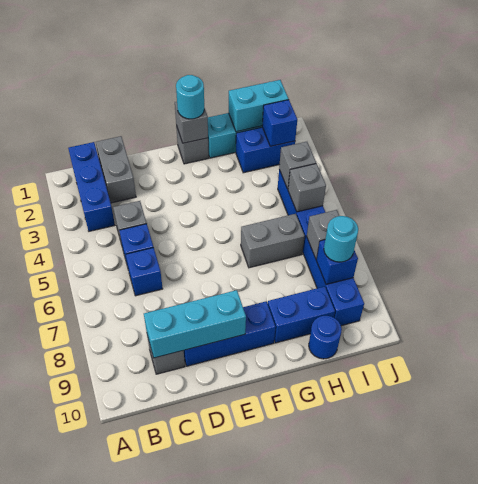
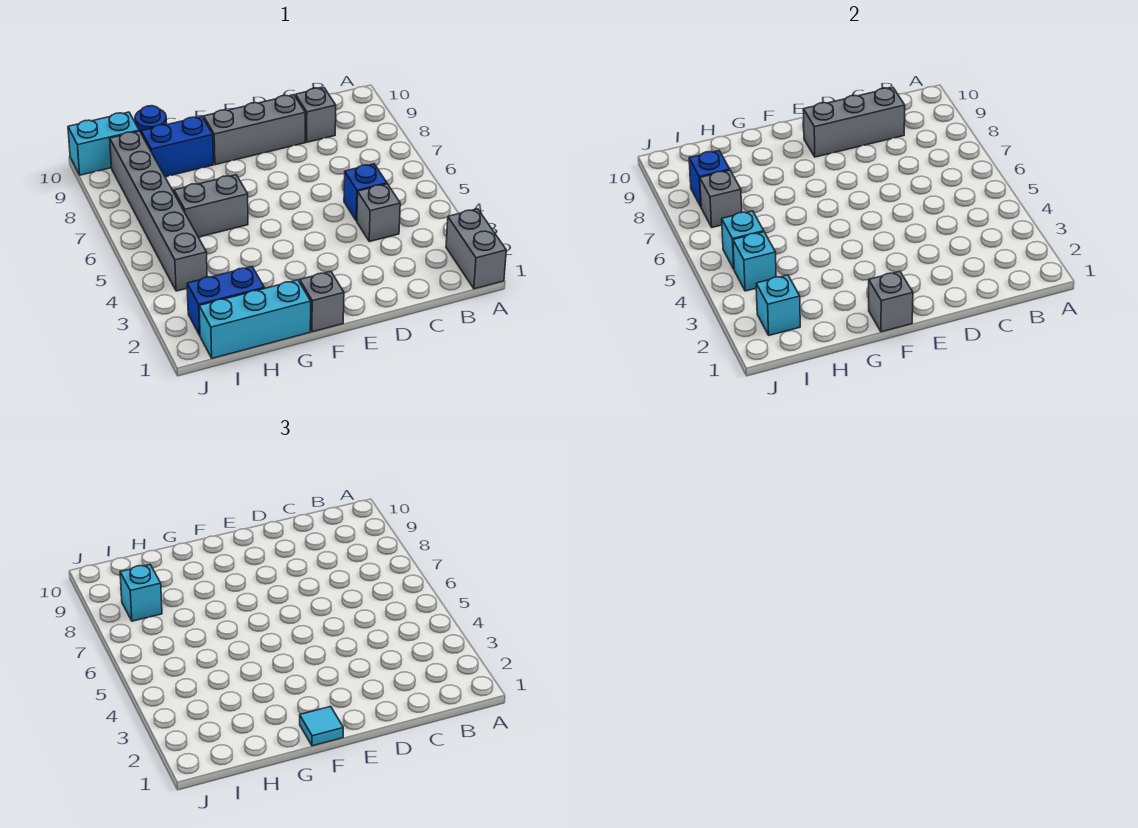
blue 1x3 brick [68,142,115,231] -> none
grey 1x2 brick [96,136,136,203] -> grey 1x2 brick moved to [446,209,506,289]
blue 1x1 brick [126,248,163,296] -> none
cyan 1x3 brick [144,290,246,358] -> grey 1x3 brick [803,88,905,157]
blue 1x3 brick [184,301,275,366] -> grey 1x3 brick [204,95,305,165]
cyan 1x1 round brick [176,75,204,119] -> cyan 1x1 tile [300,706,343,746]
cyan 1x2 brick [229,80,289,132] -> cyan 1x2 brick moved to [68,112,139,175]
blue 1x1 brick [262,100,297,146] -> cyan 1x1 brick [756,275,800,335]
blue 1x6 brick [278,170,364,326] -> grey 1x6 brick [110,131,207,291]
grey 1x1 brick [279,142,316,189] -> cyan 1x1 brick [733,232,776,291]
grey 1x1 brick [288,163,326,212] -> cyan 1x1 brick [722,211,764,269]
cyan 1x1 round brick [324,216,358,262] -> cyan 1x1 brick [120,565,162,621]

